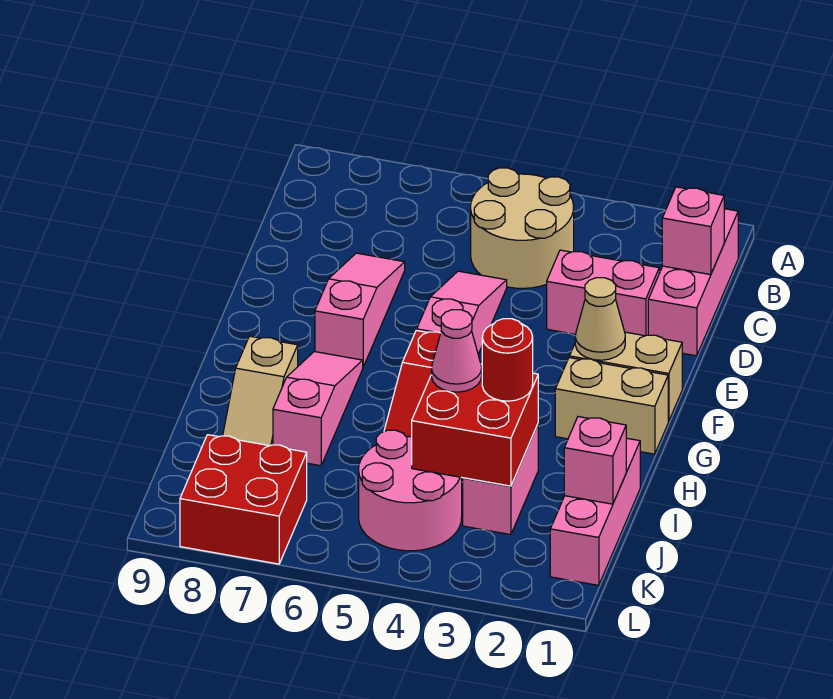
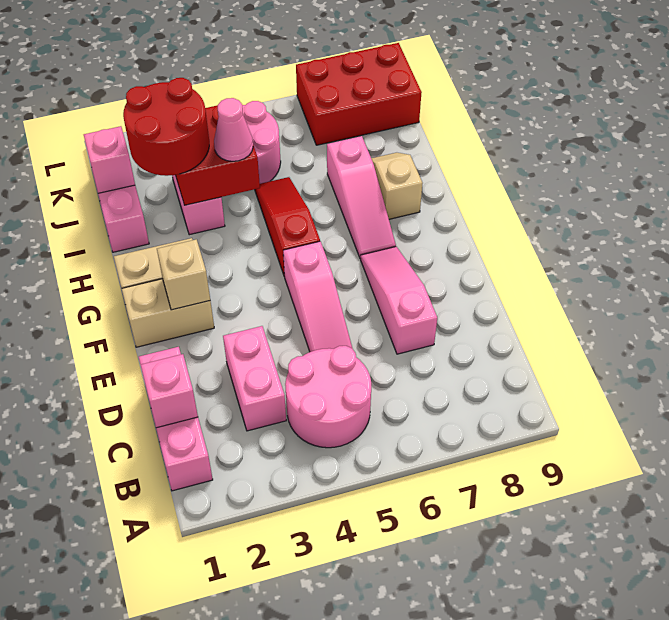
tan 2x2 round brick [471,168,574,288] -> pink 2x2 round brick [285,346,371,448]
pink 1x2 brick [547,250,659,336] -> pink 1x2 brick turned to [223,326,286,431]
pink 1x3 slope [315,253,405,367] -> pink 1x3 slope turned to [361,247,437,354]
tan 1x1 cone [575,278,625,360] -> tan 1x1 brick [157,239,210,310]
red 1x1 round brick [482,319,533,401] -> red 2x2 round brick [123,78,209,176]
red 2x2 brick [180,435,307,564] -> red 2x3 brick [296,43,422,145]

